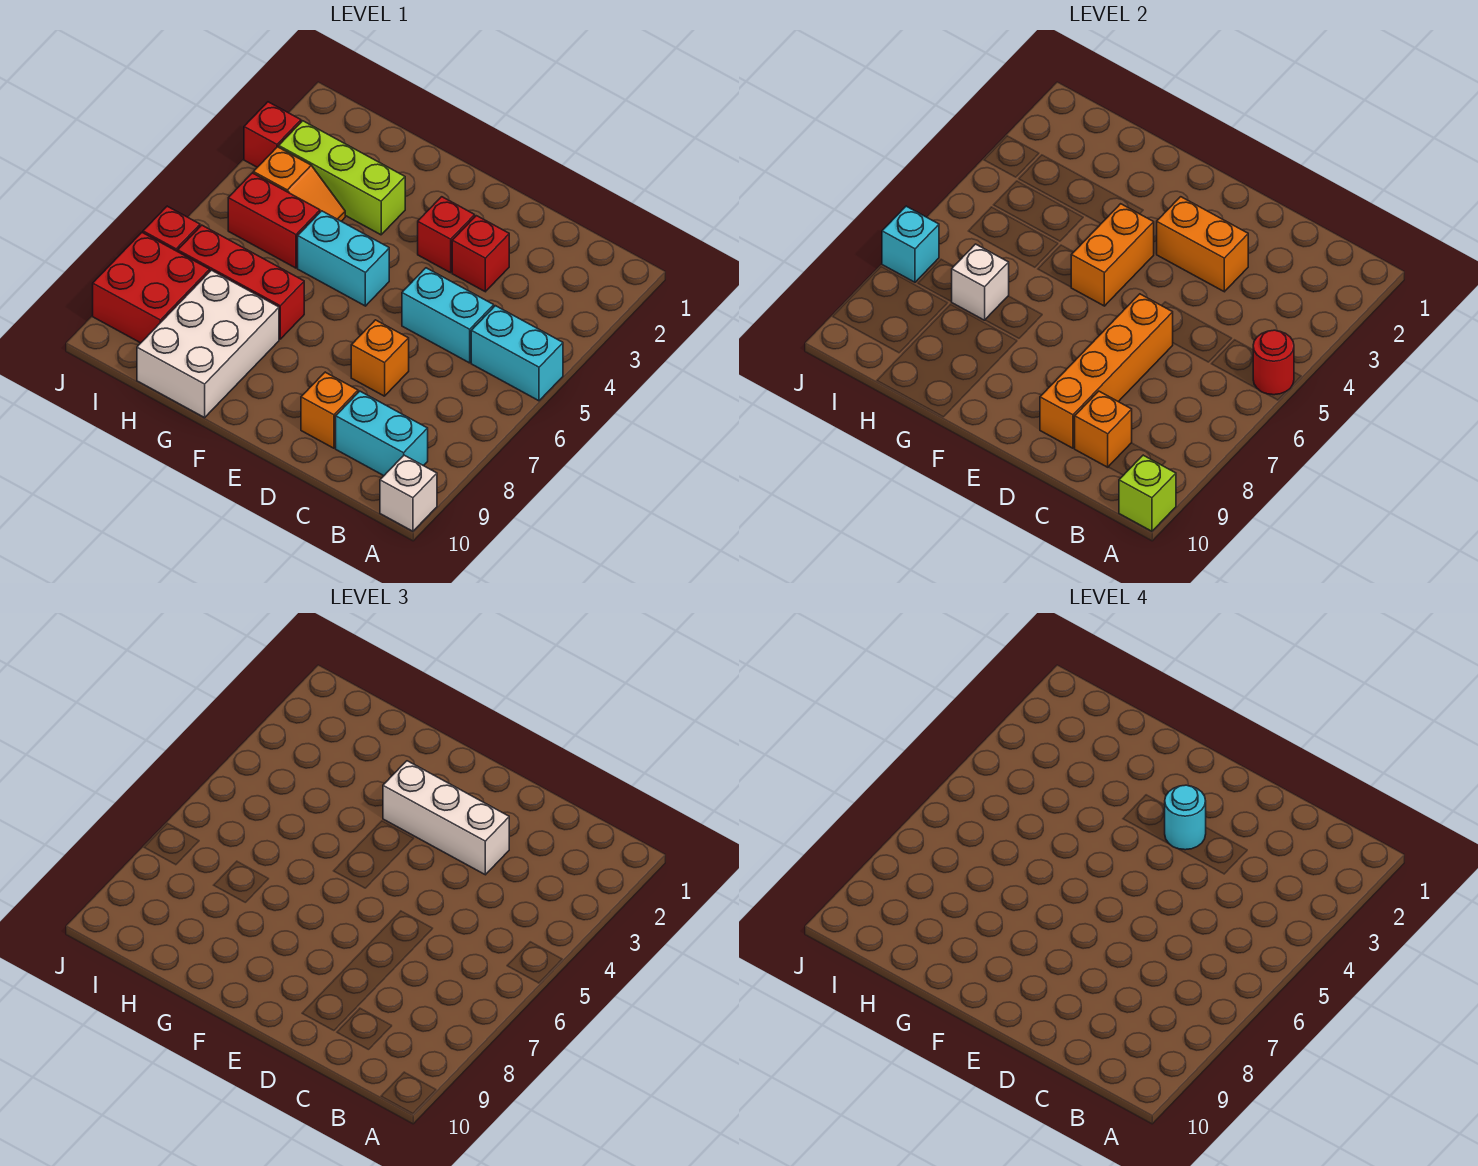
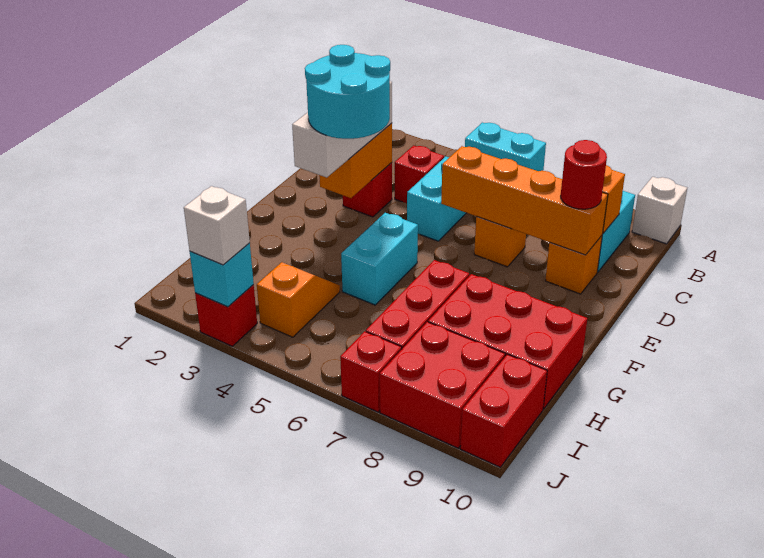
cyan 1x2 brick [471,306,563,401] -> cyan 1x2 brick turned to [465,123,546,171]
red 1x1 round brick [1253,330,1294,395] -> red 1x1 round brick moved to [561,140,607,209]
lime 1x1 brick [1119,455,1176,531] -> none
red 1x1 brick [418,197,475,273] -> red 1x1 brick moved to [395,146,444,203]
cyan 1x1 round brick [1165,785,1206,850] -> cyan 2x2 round brick [305,45,390,139]
orange 1x2 brick [1071,204,1154,306] -> none
lime 1x3 brick [279,121,405,235] -> none
white 2x3 brick [137,270,279,418] -> red 2x3 brick [428,274,587,409]
red 1x2 brick [228,173,320,268] -> red 1x2 brick moved to [460,354,547,467]
white 1x1 brick [952,244,1009,320] -> white 1x1 brick moved to [184,186,250,265]
cyan 1x1 brick [882,206,939,282] -> cyan 1x1 brick moved to [190,243,254,307]

